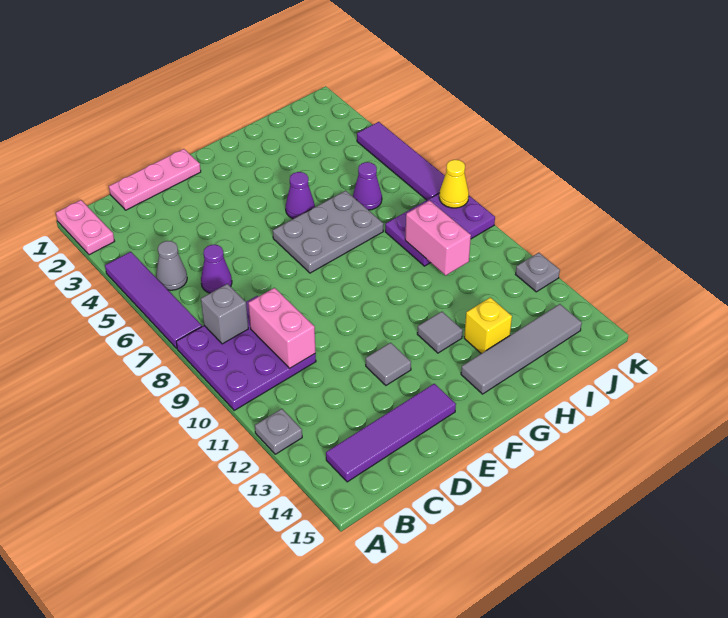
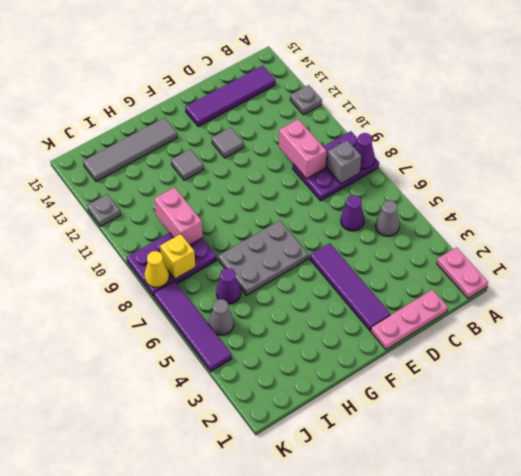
purple 1x4 tile [105,252,202,349] -> purple 1x4 tile moved to [310,243,391,331]
purple 3x3 plate [176,296,316,410] -> purple 2x3 plate [293,131,379,201]
purple 1x1 cone [286,172,315,219] -> purple 1x1 cone moved to [355,133,375,169]
yellow 1x1 brick [464,297,512,354] -> yellow 1x1 brick moved to [160,234,195,279]
none -> grey 1x1 cone [209,299,234,335]

